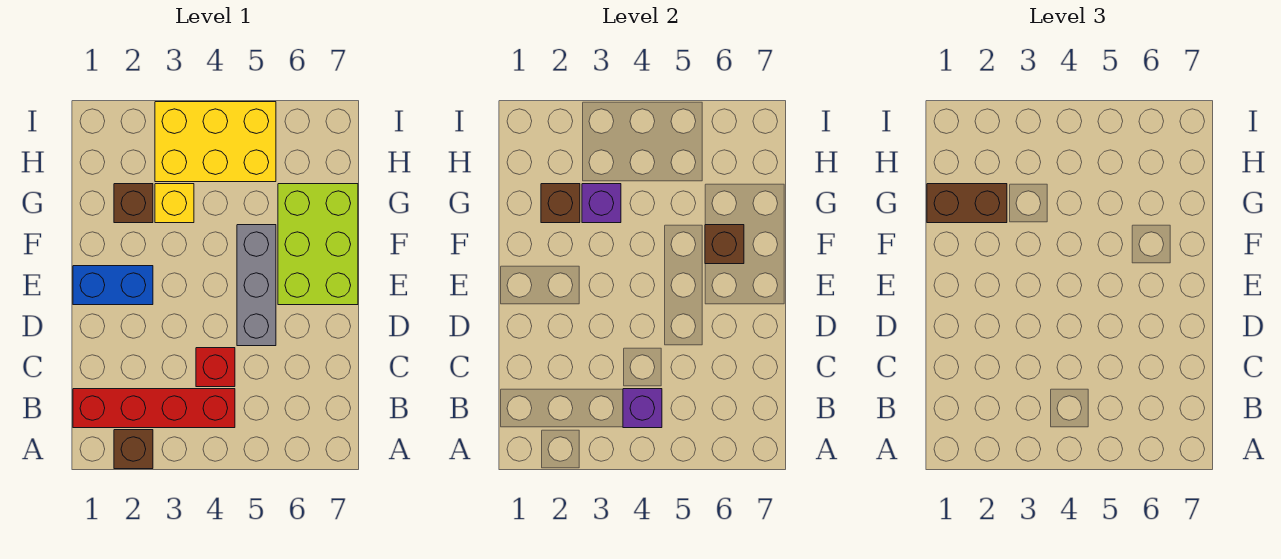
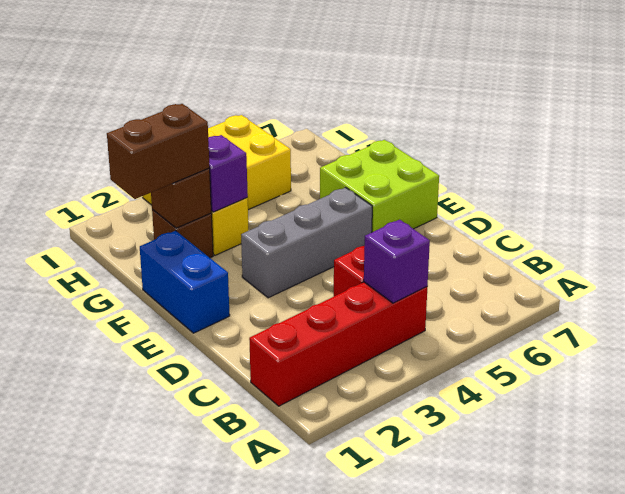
brown 1x1 brick [114,430,153,469] -> none
grey 1x3 brick [237,225,276,346] -> grey 1x3 brick turned to [241,188,372,298]
blue 1x2 brick [73,266,153,305] -> blue 1x2 brick turned to [140,231,230,333]
lime 2x3 brick [278,184,358,305] -> lime 2x2 brick [320,140,439,232]
brown 1x1 brick [705,225,744,264] -> none

